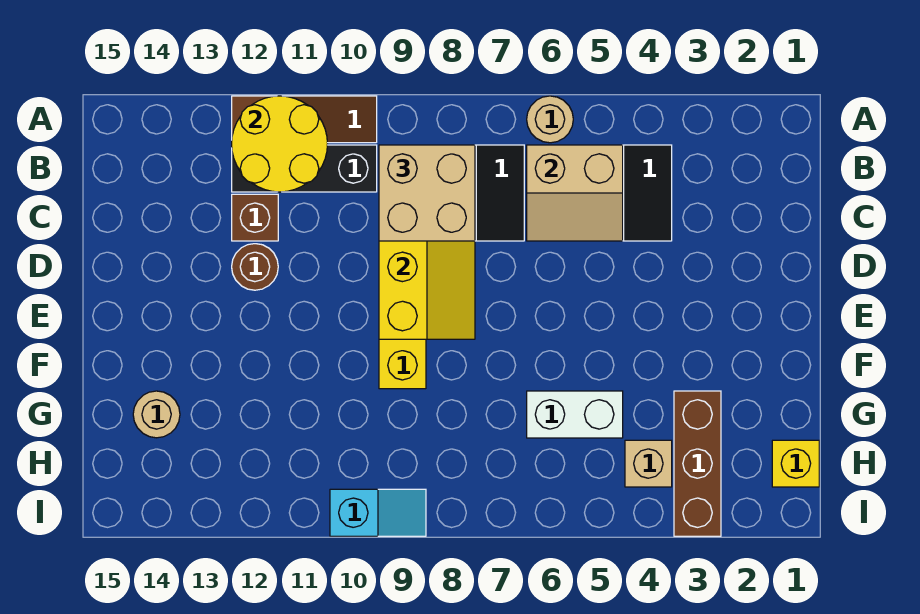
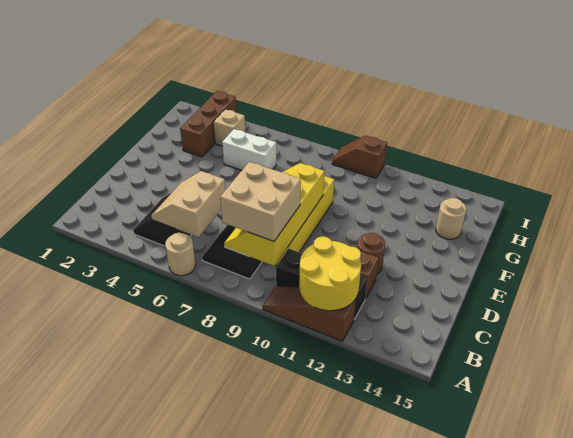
tan 2x2 slope [527,145,623,241] -> tan 2x2 slope turned to [151,171,225,237]
yellow 1x1 brick [772,440,819,487] -> none
cyan 1x2 slope [330,489,426,536] -> brown 1x2 slope [332,136,387,178]

